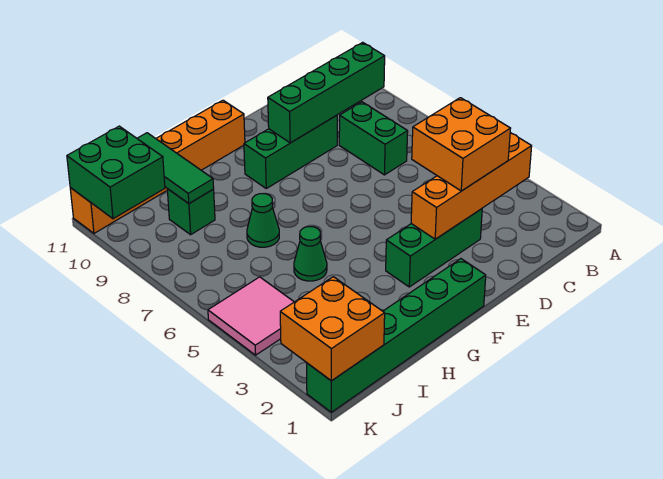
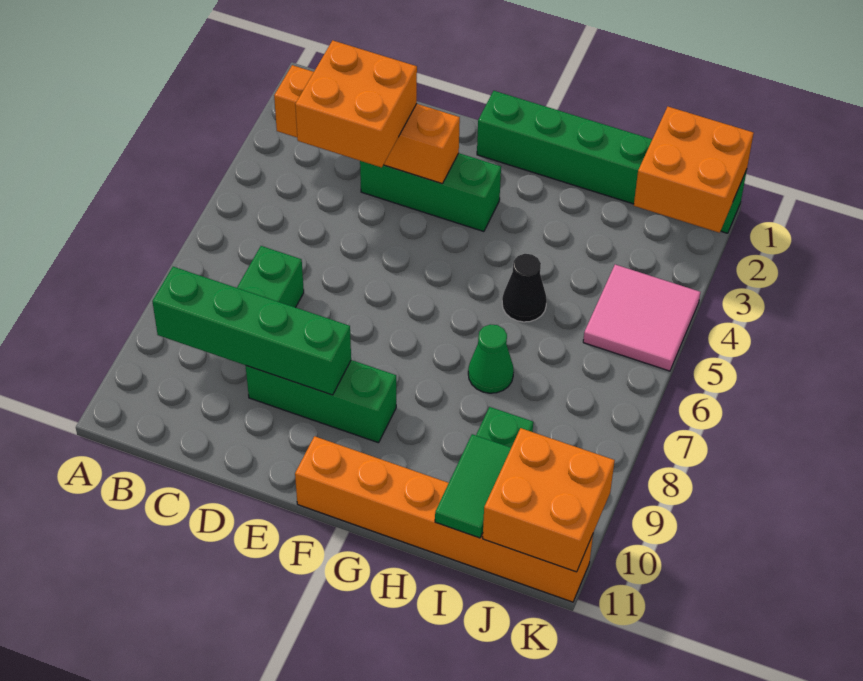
green 1x1 cone [294,227,327,281] -> black 1x1 cone [502,254,547,322]
green 1x3 tile [137,133,214,203] -> green 1x2 tile [435,434,511,538]
green 2x2 brick [67,126,165,219] -> orange 2x2 brick [483,428,615,572]

